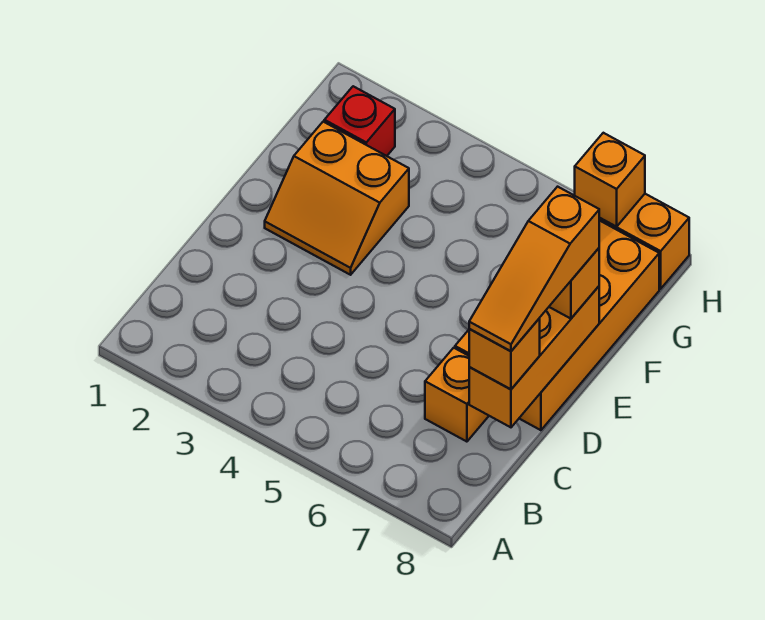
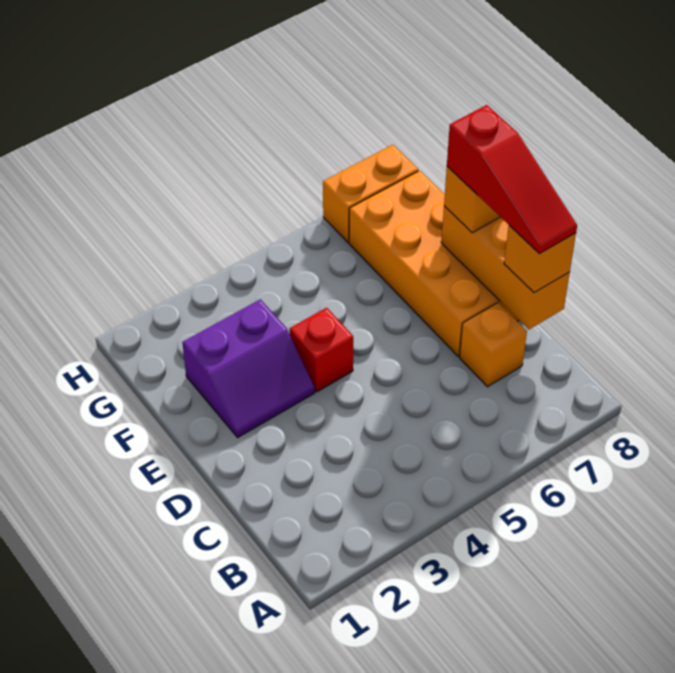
orange 1x3 slope [469,187,599,351] -> red 1x3 slope [447,105,577,254]
orange 2x2 slope [265,122,409,275] -> purple 2x2 slope [182,299,315,437]
red 1x1 brick [324,86,395,156] -> red 1x1 brick moved to [290,308,353,392]
orange 1x1 brick [575,133,645,227] -> none

